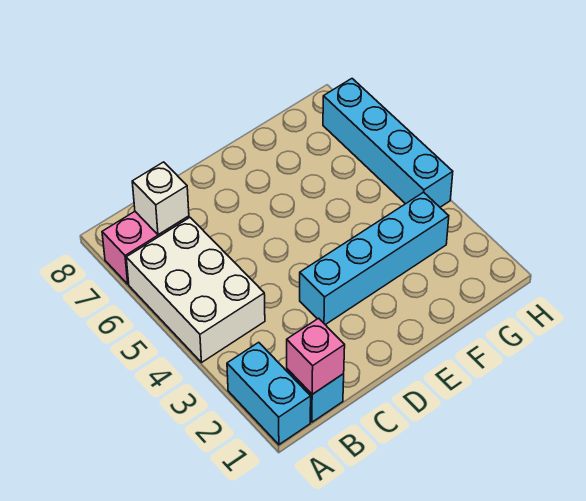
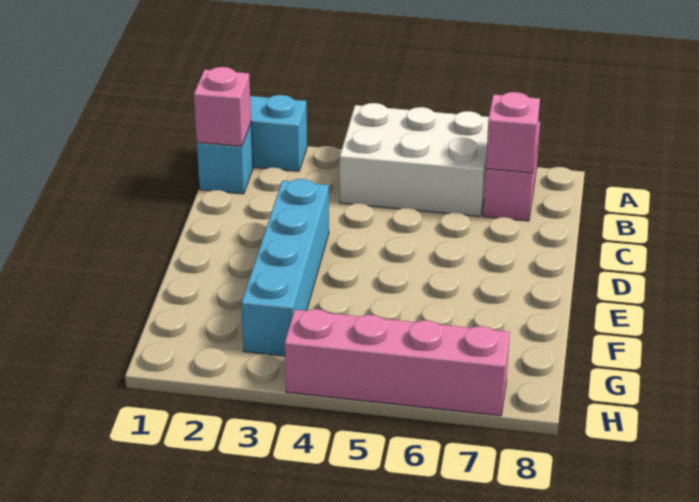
white 1x1 brick [132,162,189,235] -> pink 1x1 brick [486,92,540,173]
cyan 1x4 brick [323,79,453,207] -> pink 1x4 brick [285,309,510,416]

